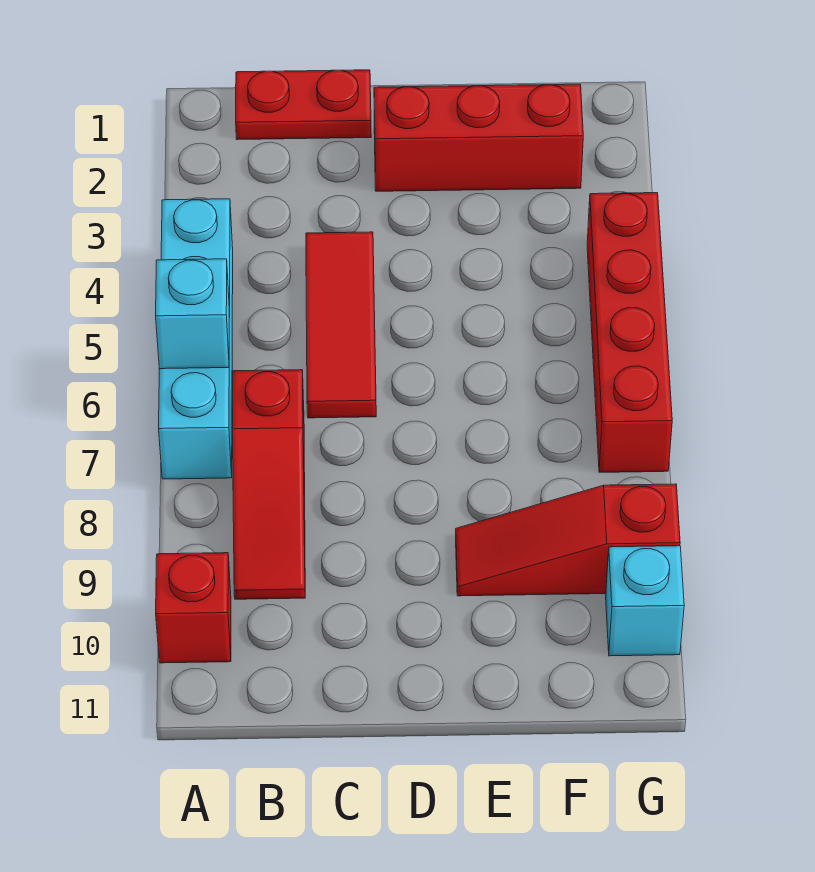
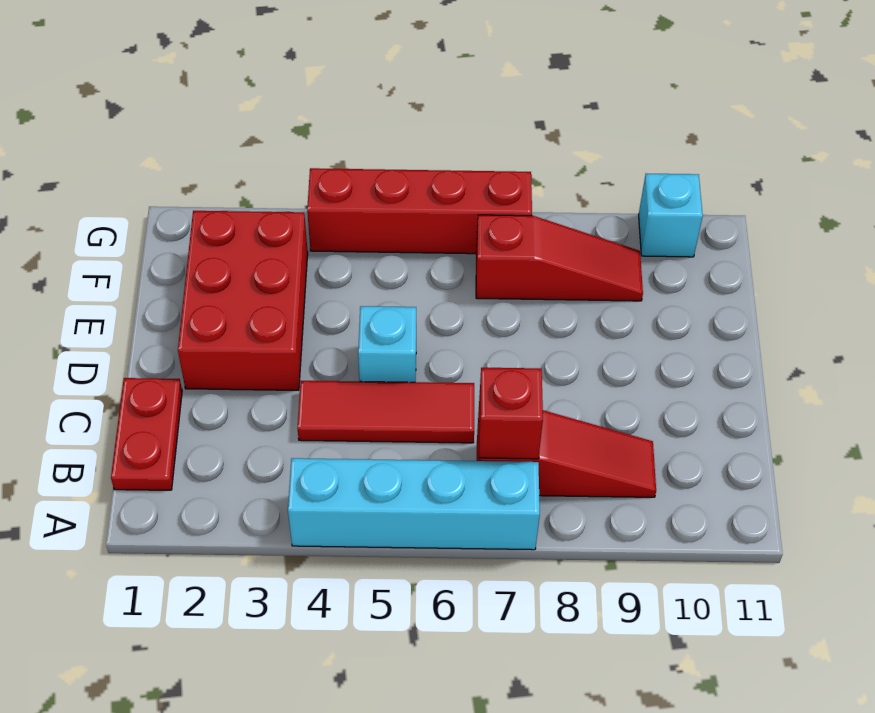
cyan 1x1 brick [156,259,229,369] -> cyan 1x1 brick moved to [358,306,416,382]
red 1x1 brick [156,553,231,663] -> red 1x1 brick moved to [479,368,543,459]
red 1x3 brick [374,84,583,191] -> red 2x3 brick [178,211,308,390]
red 1x3 slope [456,484,680,596] -> red 1x3 slope turned to [476,215,643,301]

